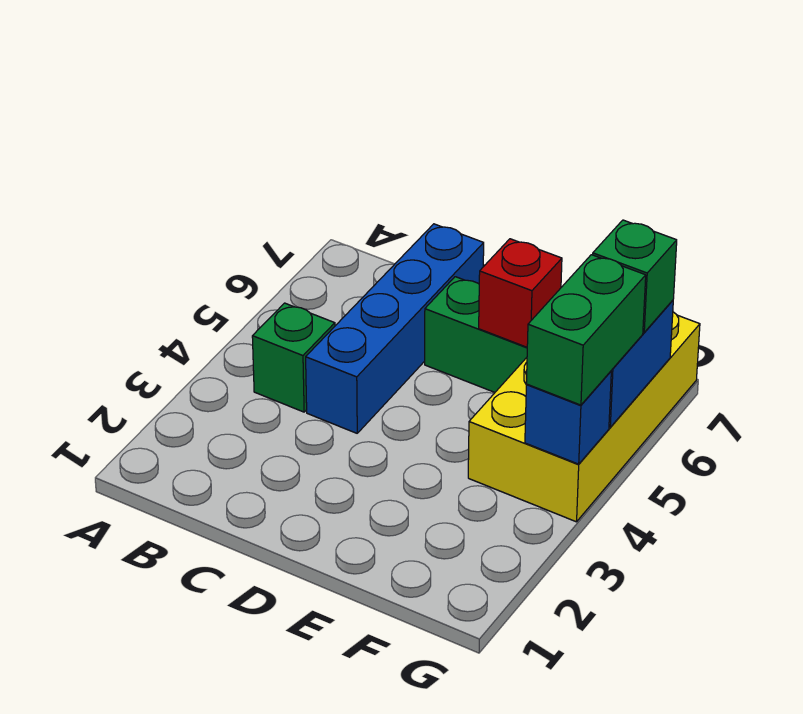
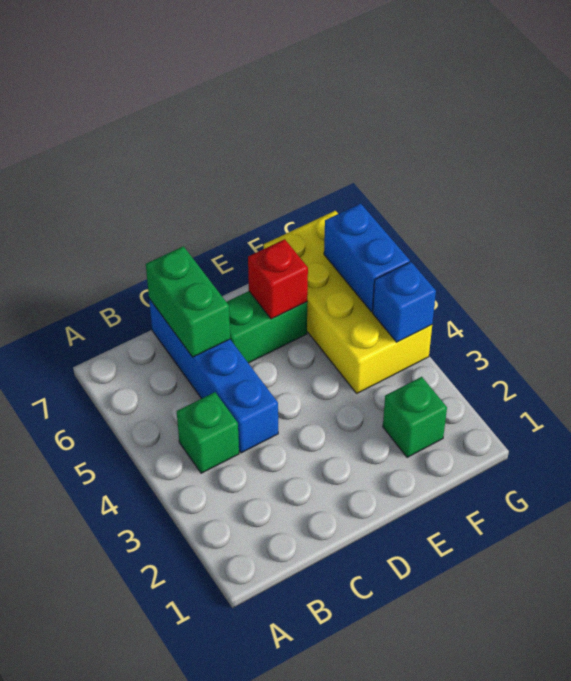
green 1x2 brick [526,255,646,405] -> green 1x2 brick moved to [146,246,230,357]
green 1x1 brick [593,220,677,332] -> green 1x1 brick moved to [383,377,447,458]

